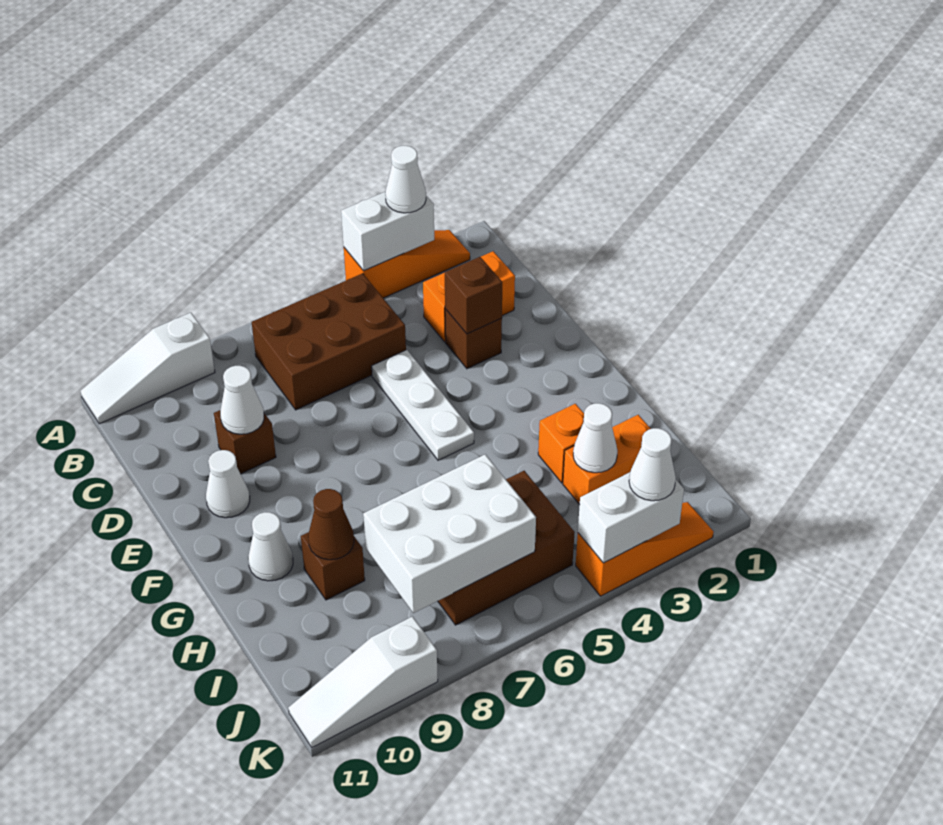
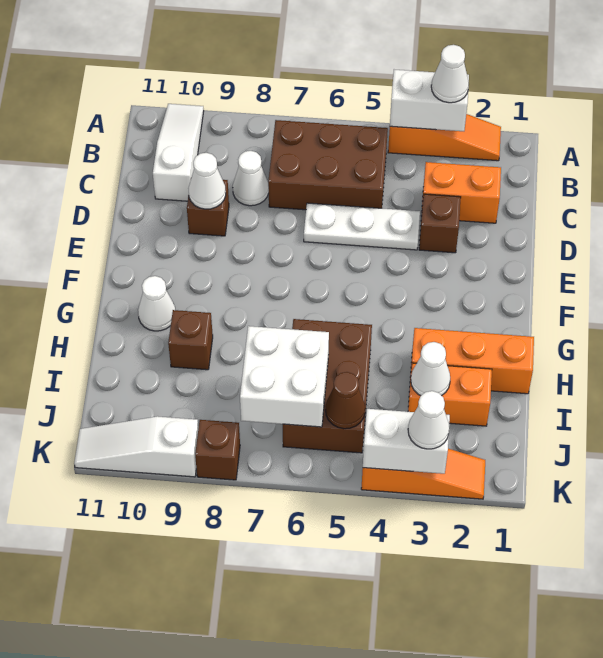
white 1x3 slope [81,313,215,424] -> white 1x3 slope turned to [153,104,204,201]
brown 1x1 brick [445,257,502,334] -> brown 1x1 brick moved to [195,420,240,480]
white 1x3 plate [372,350,474,460] -> white 1x3 plate turned to [304,203,420,250]
white 1x1 cone [206,450,250,518] -> white 1x1 cone moved to [233,151,269,206]
orange 1x1 brick [538,404,584,483] -> orange 1x3 brick [410,328,534,394]
brown 1x1 cone [308,489,354,560] -> brown 1x1 cone moved to [326,372,365,429]
brown 2x3 brick [438,471,575,625] -> brown 2x3 brick turned to [283,319,372,453]
white 2x3 brick [363,454,536,613] -> white 2x2 brick [240,326,329,427]

